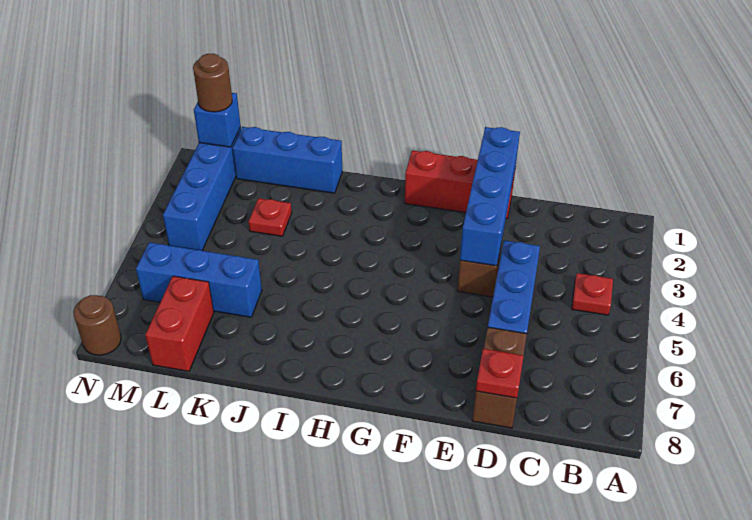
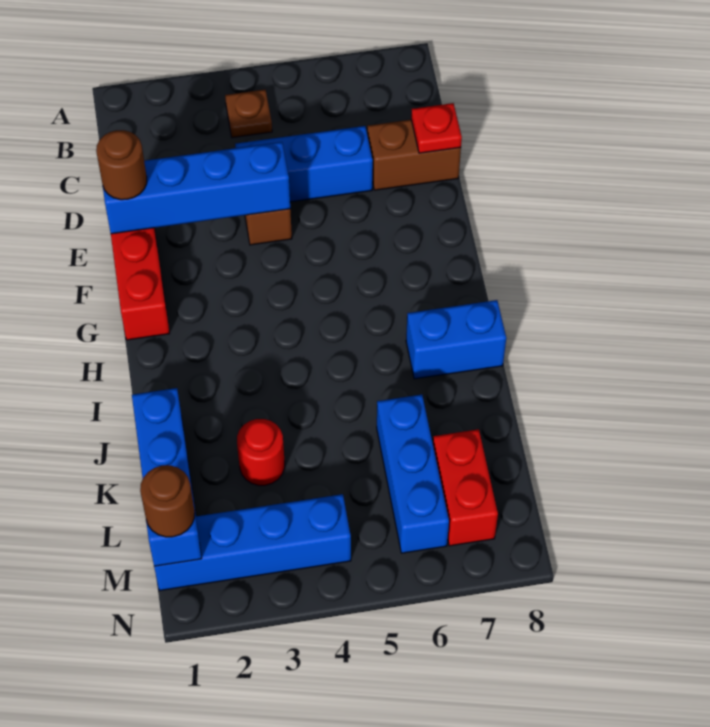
red 1x1 plate [572,273,613,315] -> brown 1x1 plate [225,90,272,138]
none -> blue 1x2 brick [406,300,506,379]
red 1x1 plate [249,198,292,236] -> red 1x1 round brick [237,419,285,486]
red 1x2 brick [145,276,214,371] -> red 1x2 brick turned to [433,429,498,546]
brown 1x1 round brick [73,295,121,355] -> brown 1x1 round brick moved to [96,130,147,200]

